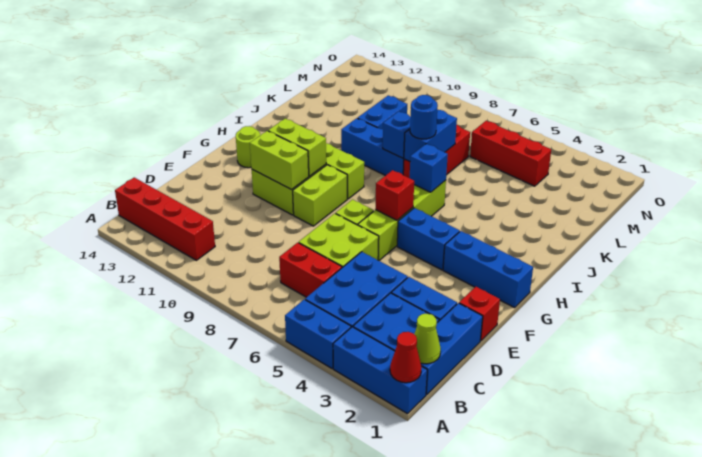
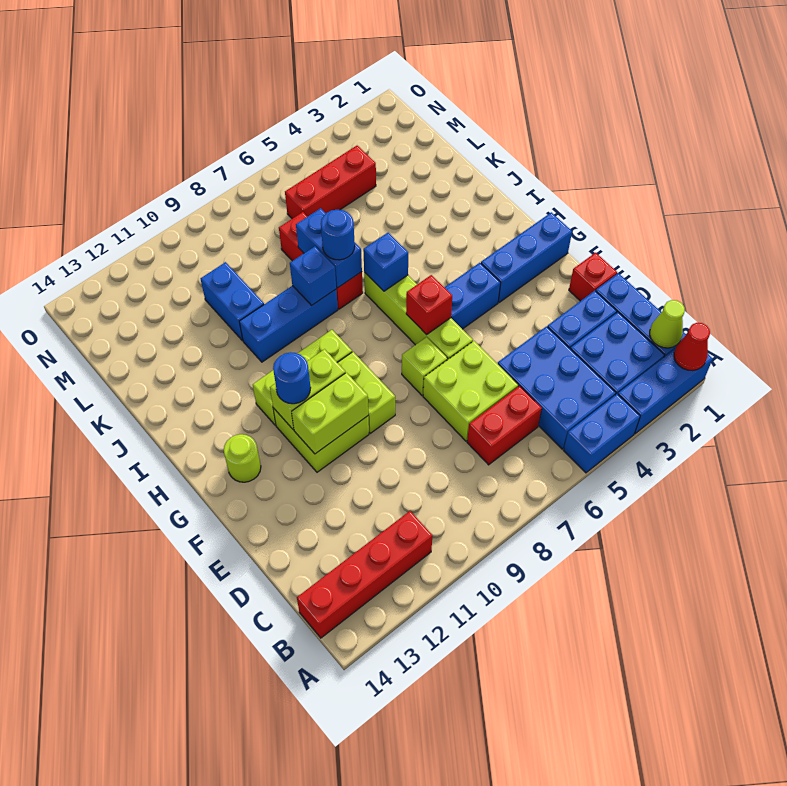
none -> blue 1x1 round brick [273,352,311,404]

